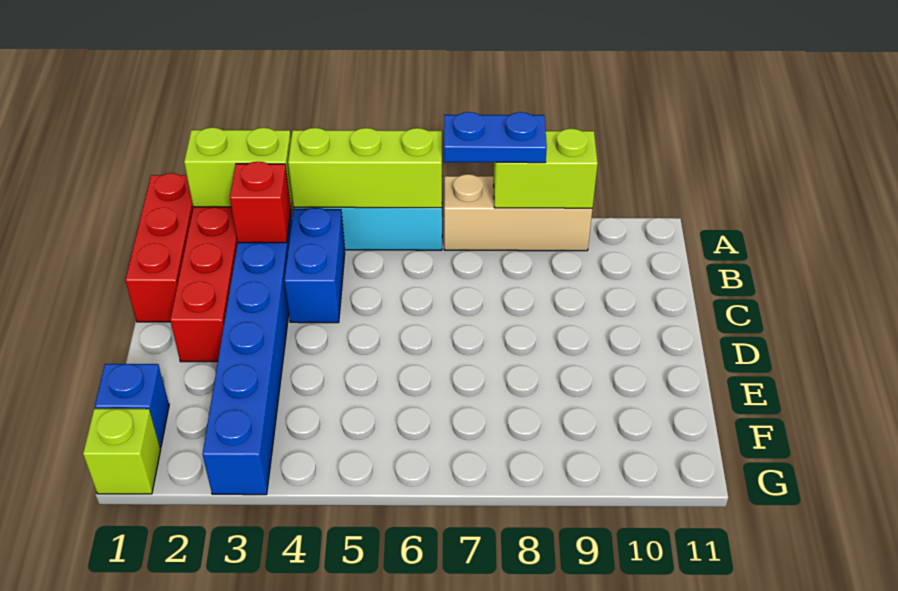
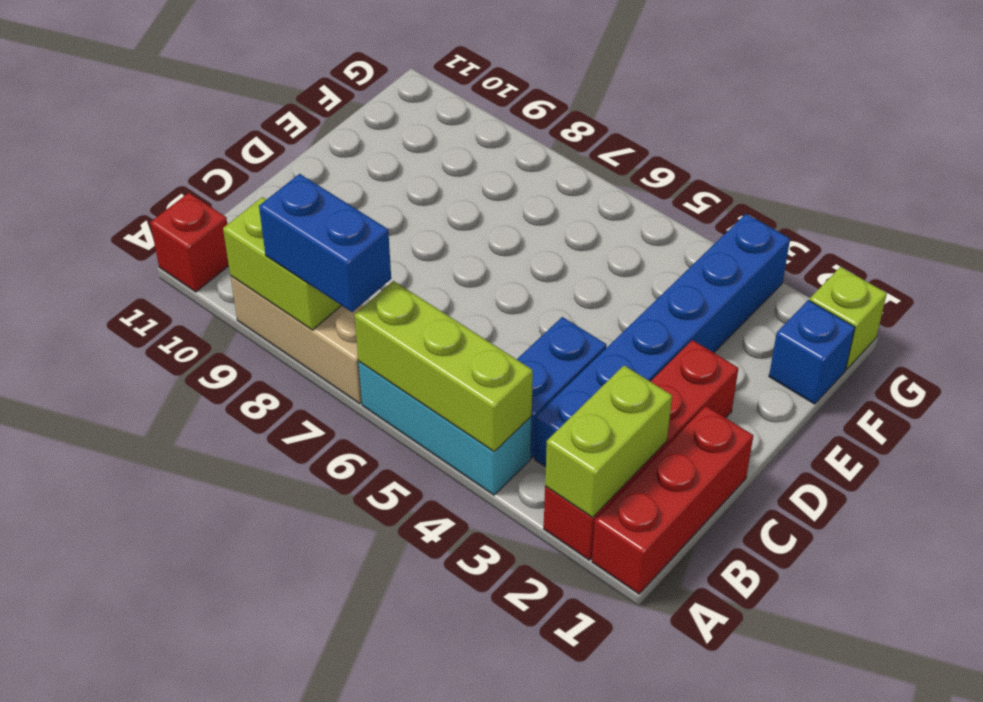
lime 1x2 brick [184,127,292,207] -> lime 1x2 brick turned to [545,366,672,517]
blue 1x2 plate [444,112,547,163] -> blue 1x2 brick [259,174,391,312]
red 1x1 brick [230,162,291,243] -> red 1x1 brick moved to [150,193,229,292]

